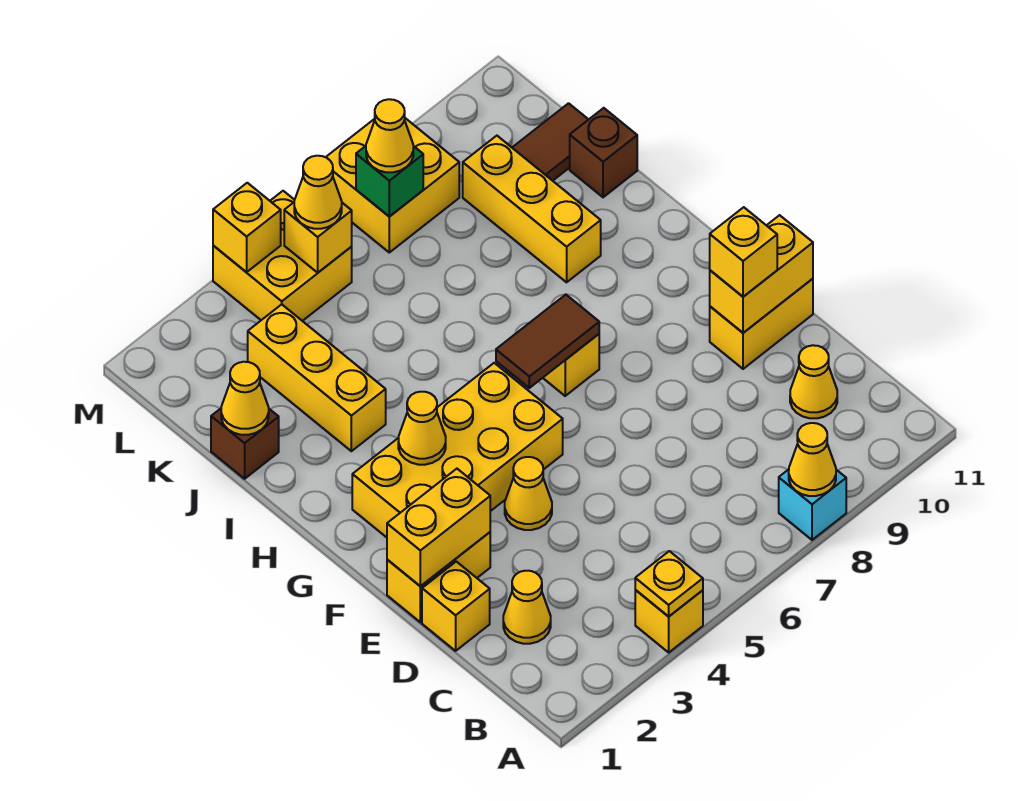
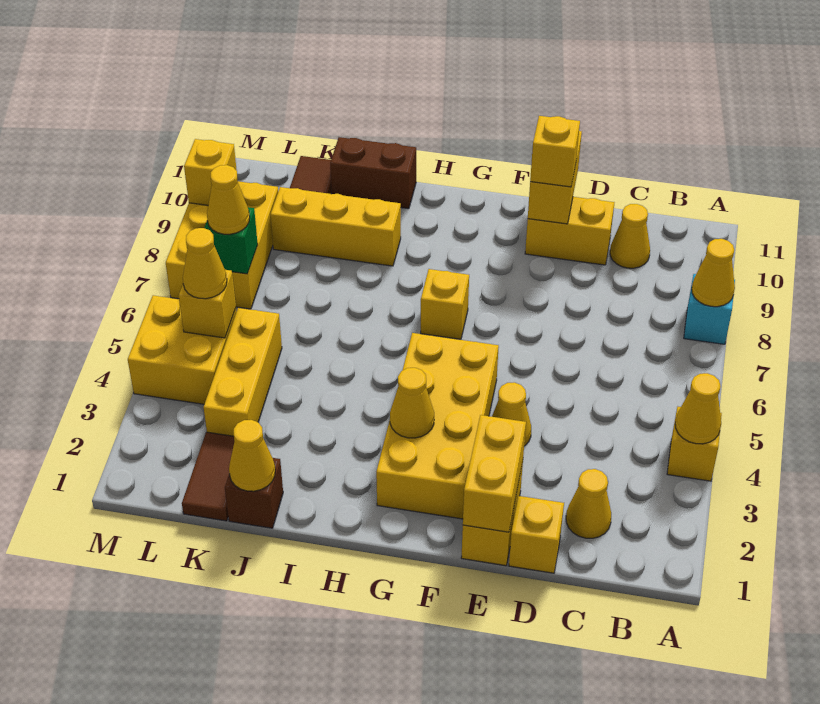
yellow 1x1 plate [635,551,703,617] -> yellow 1x1 cone [675,373,721,444]
yellow 1x2 brick [710,279,813,369] -> yellow 1x2 brick turned to [525,197,614,265]
brown 1x2 tile [496,295,599,388] -> brown 1x2 tile moved to [182,432,234,521]
yellow 1x3 brick [248,304,386,451] -> yellow 1x3 brick turned to [204,308,282,436]
brown 1x1 brick [570,108,637,197] -> brown 1x2 brick [330,137,416,209]
yellow 2x2 brick [326,118,459,252] -> yellow 2x3 brick [166,181,278,309]
yellow 1x1 brick [213,183,281,272] -> yellow 1x1 brick moved to [184,139,237,205]

